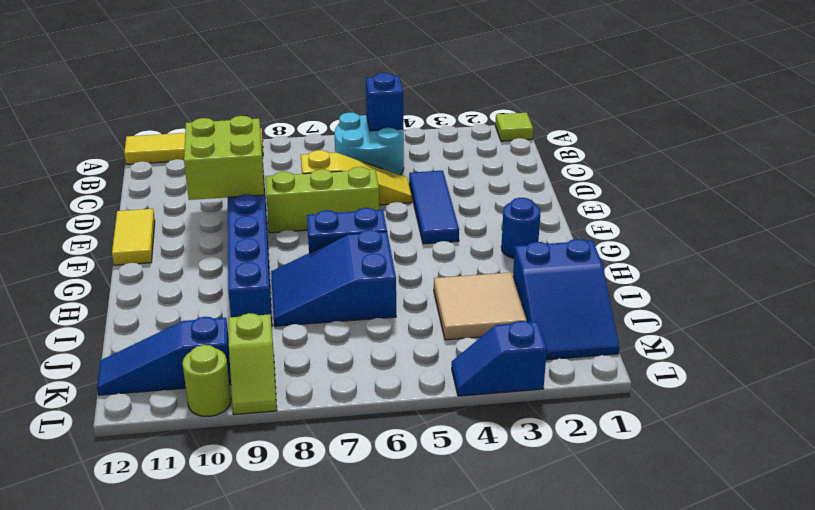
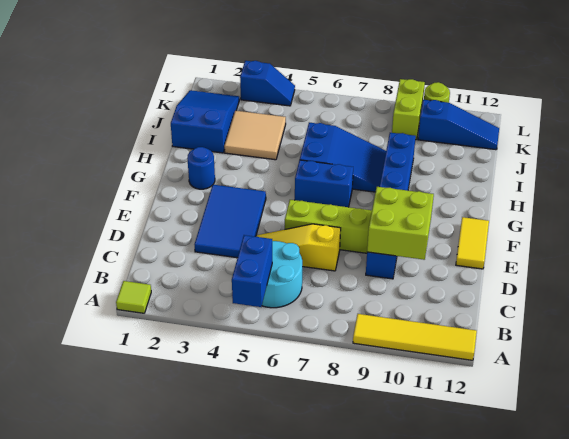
blue 1x1 brick [366,73,403,131] -> blue 1x2 brick [232,235,272,307]
blue 1x3 tile [409,170,459,244] -> blue 2x3 tile [194,185,266,258]
lime 1x2 slope [229,313,277,414] -> lime 1x2 brick [392,79,425,140]

